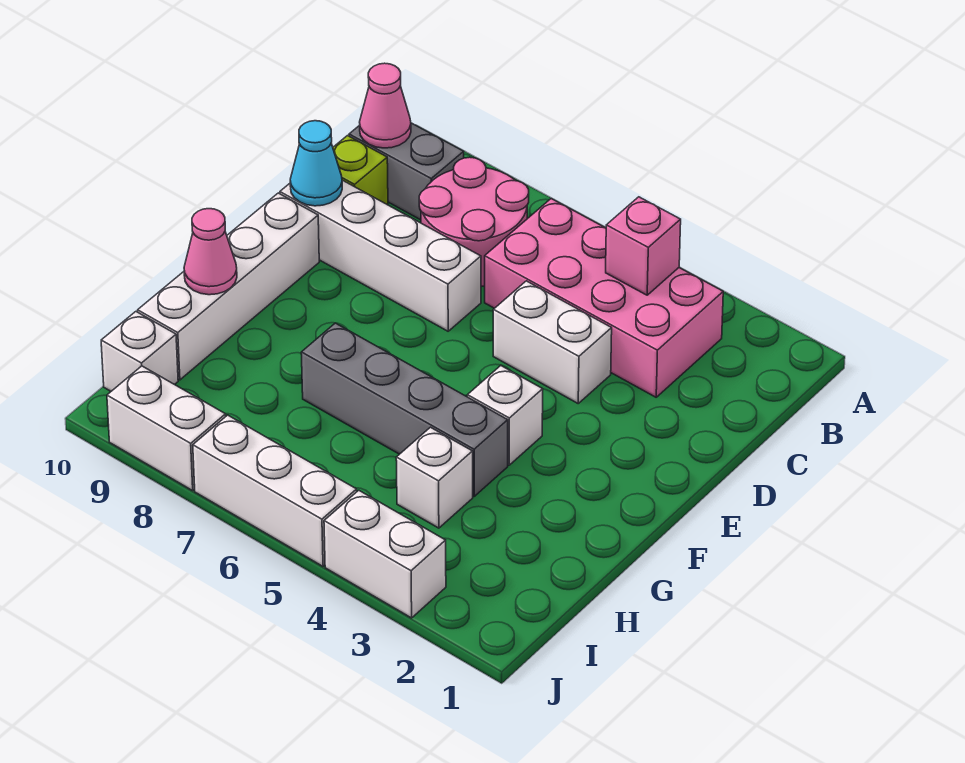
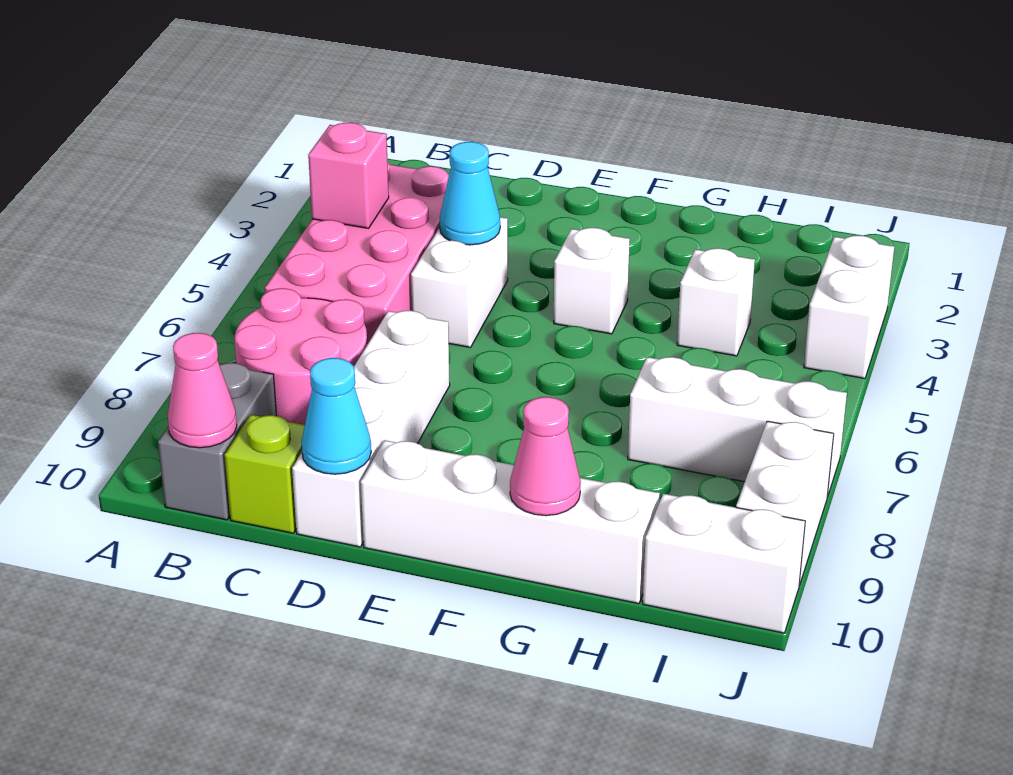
none -> cyan 1x1 cone [440,142,500,245]
grey 1x4 brick [301,323,508,496] -> none
white 1x1 brick [101,312,178,391] -> white 1x2 brick [643,494,805,633]
white 1x3 brick [193,415,357,566] -> white 1x3 brick turned to [628,357,847,497]

